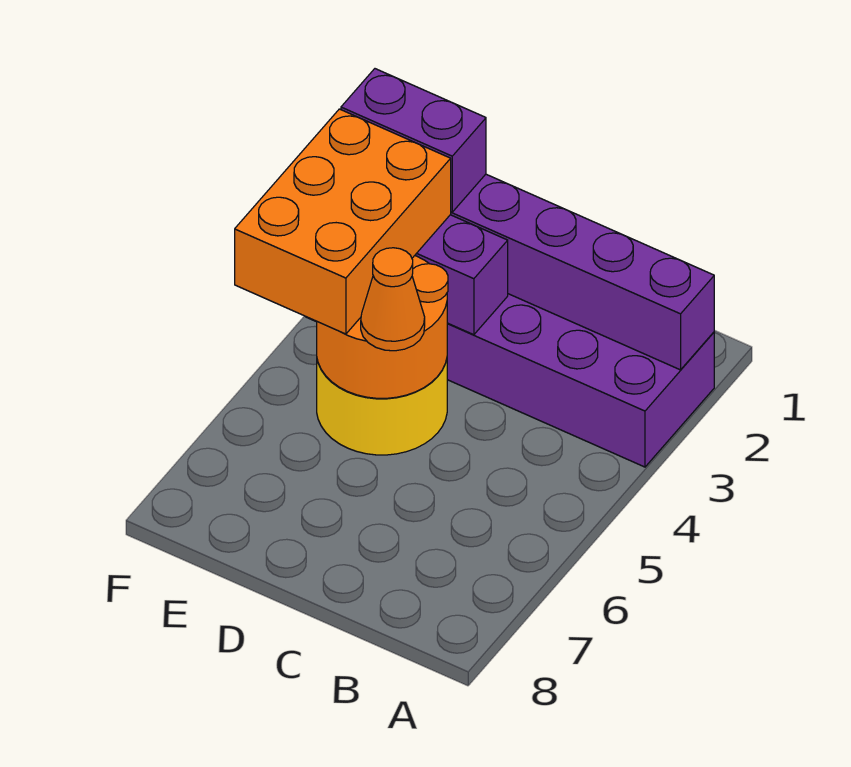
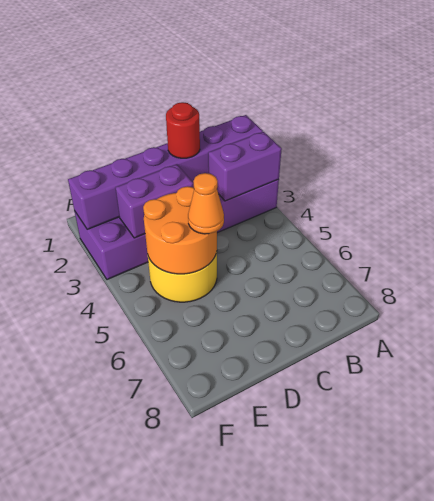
none -> red 1x1 round brick [166,102,200,158]
purple 1x2 brick [341,69,486,212] -> purple 1x2 brick moved to [208,132,282,201]
orange 2x3 brick [235,109,451,334] -> none

